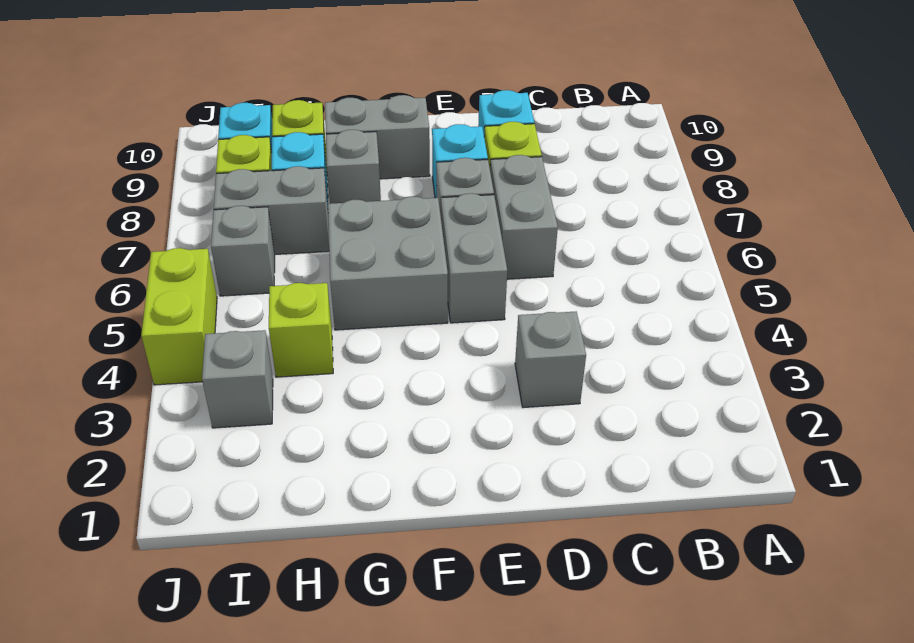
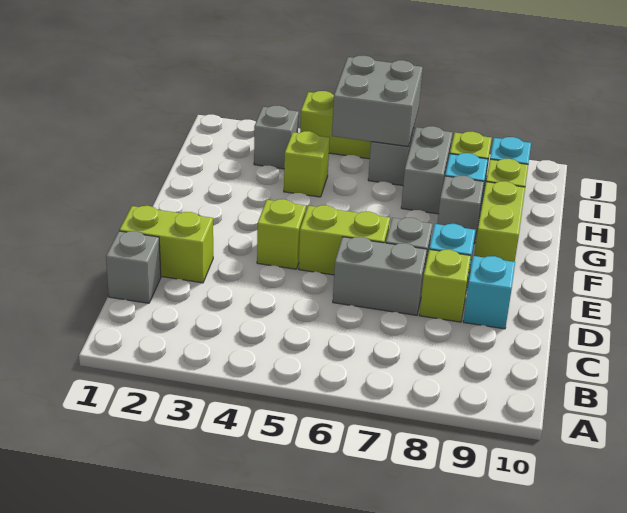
none -> lime 1x2 brick [119,206,213,283]
grey 1x1 brick [515,312,586,408] -> grey 1x1 brick moved to [106,231,161,303]
none -> lime 1x1 brick [257,199,306,269]
grey 1x2 brick [441,193,507,323] -> lime 1x2 brick [299,205,390,275]
grey 2x2 brick [328,196,448,330] -> grey 2x2 brick moved to [332,56,423,147]
grey 1x2 brick [325,95,430,179] -> lime 1x2 brick [474,181,525,262]

